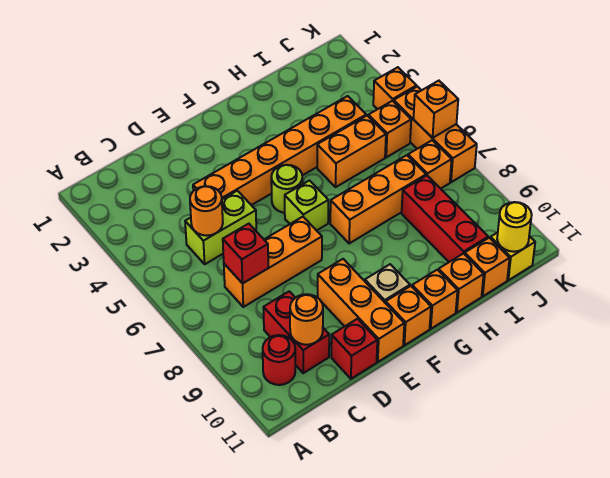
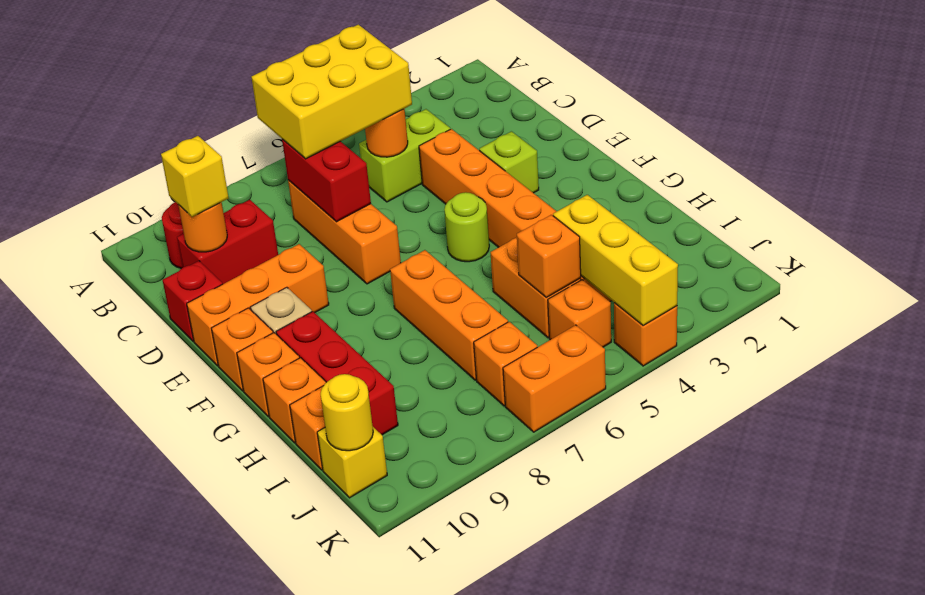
none -> yellow 2x3 brick [251,25,412,159]
lime 1x2 brick [185,191,256,264] -> lime 1x2 brick turned to [359,109,450,202]
red 1x1 brick [223,224,268,284] -> red 1x2 brick [282,139,371,222]
none -> yellow 1x1 brick [161,136,229,217]
lime 1x1 brick [285,181,328,231] -> lime 1x1 brick moved to [479,131,539,193]
none -> yellow 1x3 brick [553,195,678,326]
red 1x3 brick [402,176,488,262] -> red 1x3 brick turned to [276,311,398,435]
orange 1x3 brick [394,86,477,182] -> orange 1x2 brick [503,325,606,432]
orange 1x1 brick [414,81,458,138] -> orange 1x1 brick moved to [516,215,581,297]

